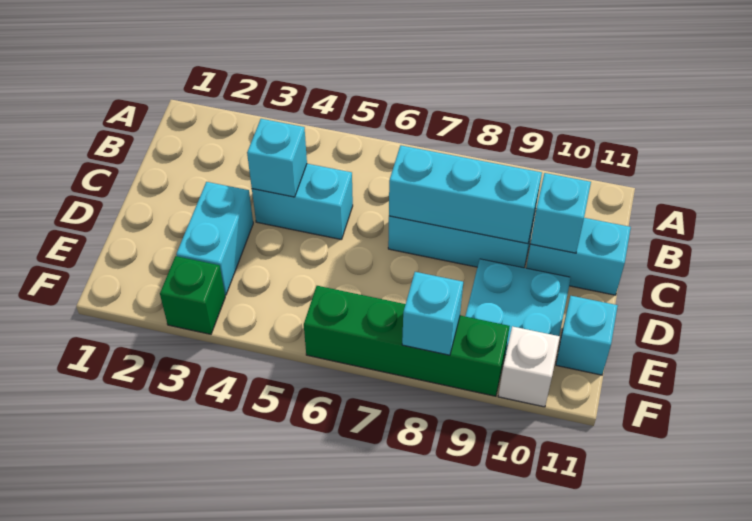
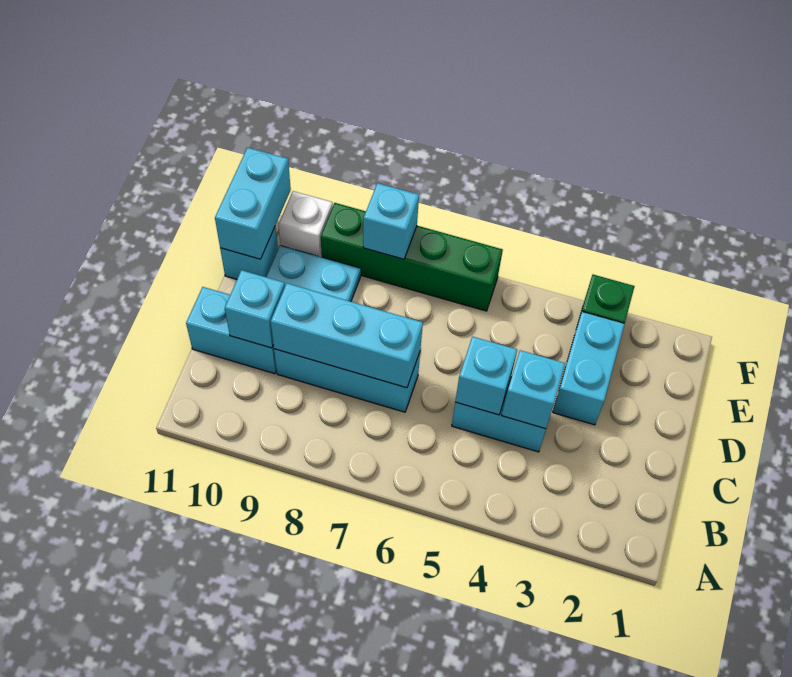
none -> cyan 1x1 brick [455,337,517,415]
none -> cyan 1x2 brick [215,148,291,259]

